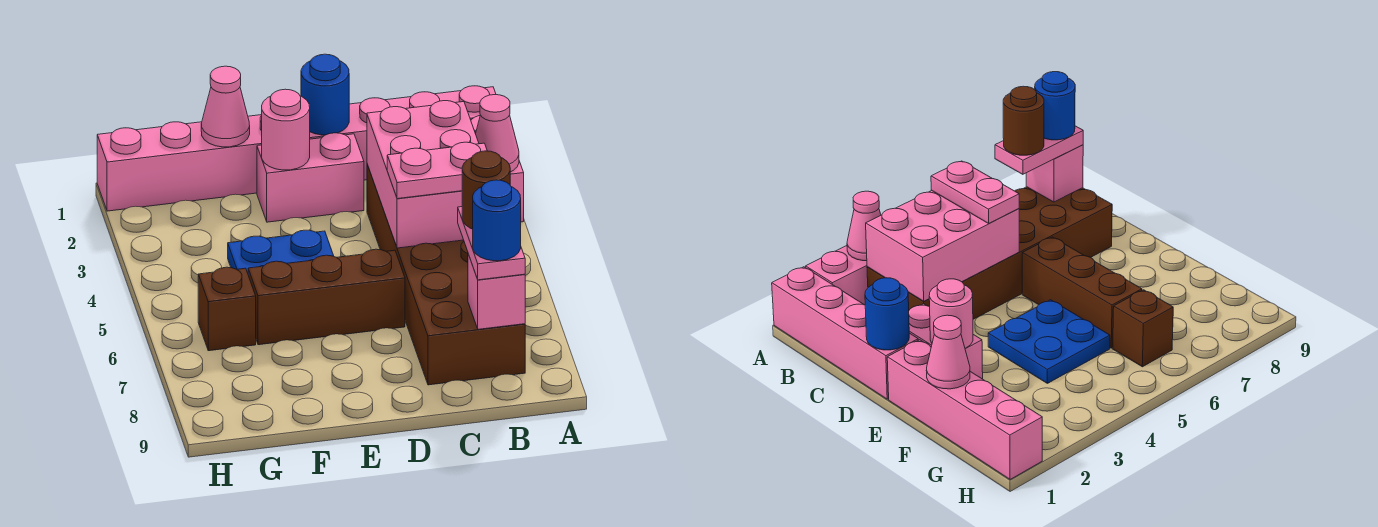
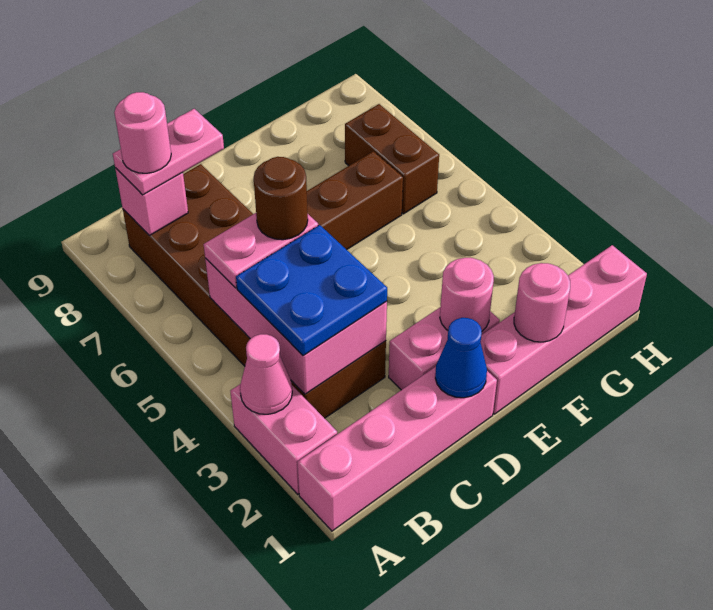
pink 1x2 plate [458,207,525,280] -> pink 1x2 plate turned to [113,109,224,195]
brown 1x1 round brick [462,151,510,229] -> brown 1x1 round brick moved to [254,157,308,240]
blue 1x1 round brick [473,180,521,261] -> pink 1x1 round brick [114,92,171,173]
blue 1x1 round brick [301,54,349,135] -> blue 1x1 cone [435,318,487,398]
blue 2x2 plate [228,230,334,273] -> blue 2x2 plate moved to [236,225,387,356]
pink 1x1 cone [201,66,250,147] -> pink 1x1 round brick [514,263,570,342]
brown 1x1 brick [198,267,256,351] -> brown 1x2 brick [345,104,439,214]

